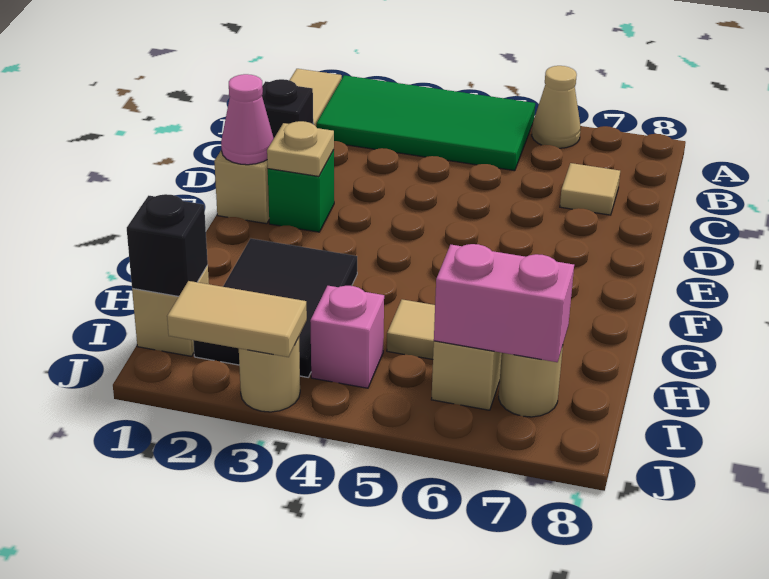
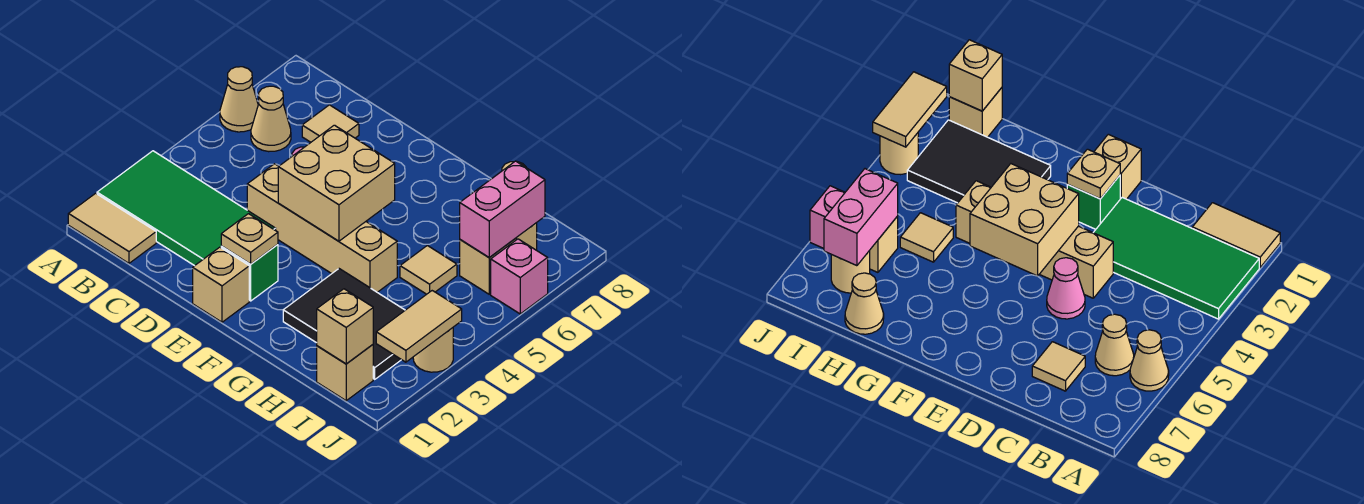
green 2x4 tile [316,75,535,171] -> green 2x4 tile turned to [97,151,276,266]
none -> tan 1x1 cone [251,86,291,152]
black 1x1 brick [262,79,313,138] -> none
none -> tan 1x4 brick [247,164,397,292]
pink 1x1 cone [221,74,274,165] -> pink 1x1 cone moved to [1047,258,1085,319]
none -> tan 2x2 brick [278,125,395,241]
none -> tan 1x1 cone [845,273,884,334]
black 1x1 brick [127,194,208,296] -> tan 1x1 brick [317,289,373,364]
pink 1x1 brick [310,286,384,388] -> pink 1x1 brick moved to [491,239,548,314]

